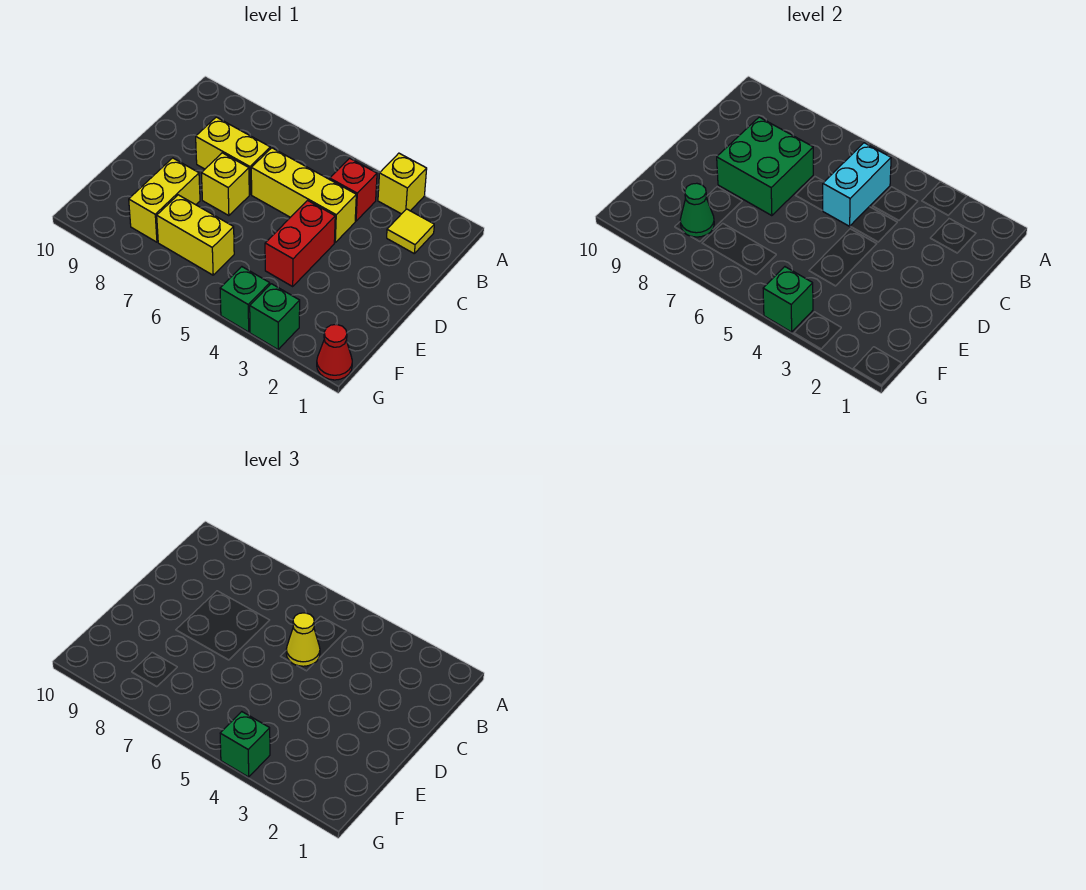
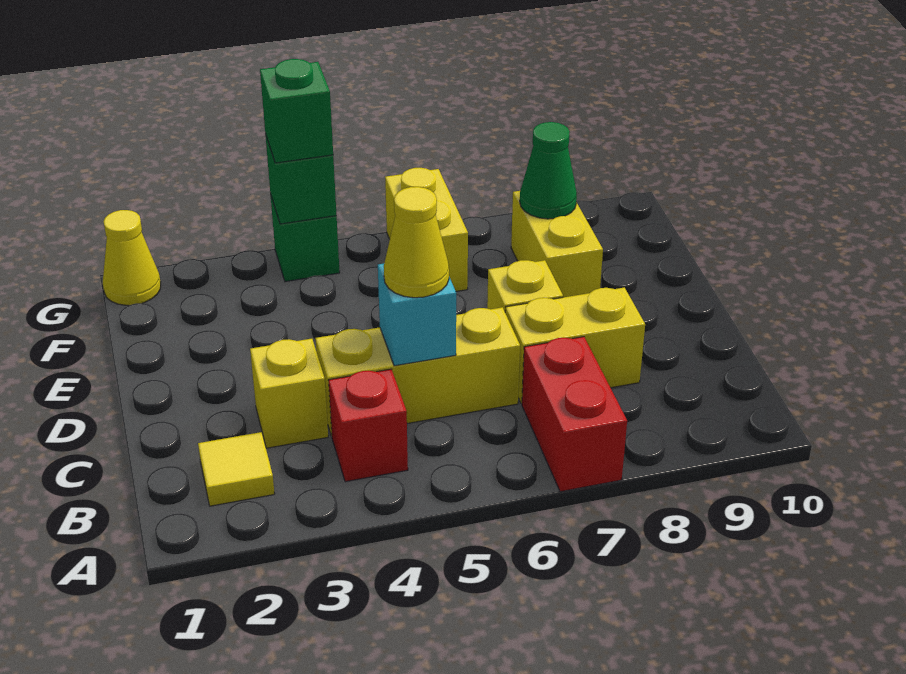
yellow 1x1 brick [378,153,427,214] -> yellow 1x1 brick moved to [250,339,328,448]
cyan 1x2 brick [823,143,891,226] -> cyan 1x1 brick [378,264,456,366]
green 2x2 brick [717,117,813,216] -> none
red 1x2 brick [265,201,335,286] -> red 1x2 brick moved to [522,337,627,492]
yellow 1x2 brick [157,195,234,275] -> yellow 1x2 brick turned to [385,168,468,291]
red 1x1 cone [317,324,352,380] -> yellow 1x1 cone [103,210,161,305]
green 1x1 brick [250,284,300,350] -> none

